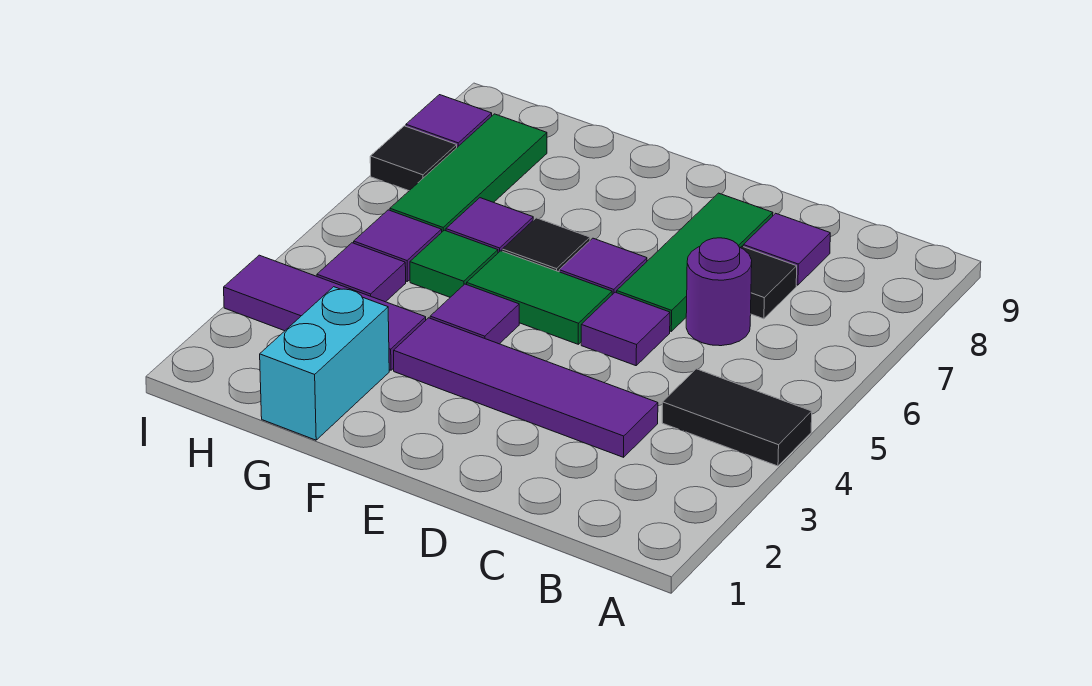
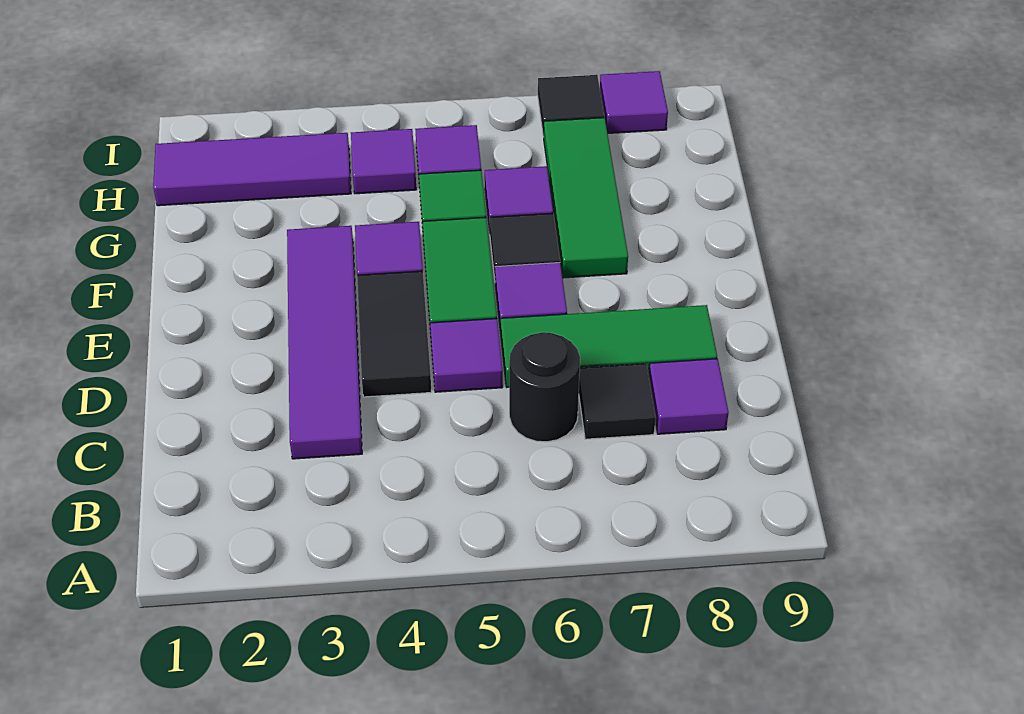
black 1x2 tile [662,369,812,466] -> black 1x2 tile moved to [357,271,431,397]
purple 1x1 round brick [686,238,752,346] -> black 1x1 round brick [509,332,580,442]
cyan 1x2 brick [260,287,389,440] -> none
purple 1x3 tile [224,255,426,370] -> purple 1x3 tile turned to [153,133,351,206]
green 1x3 tile [390,114,547,232] -> green 1x3 tile turned to [544,118,628,278]

